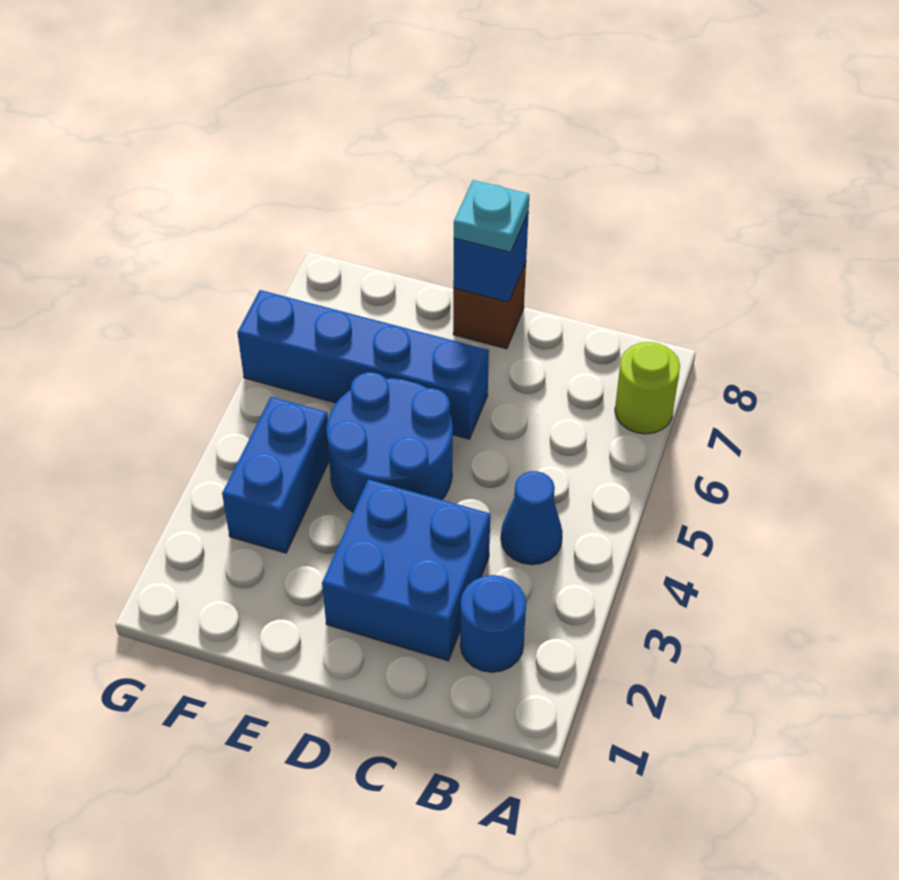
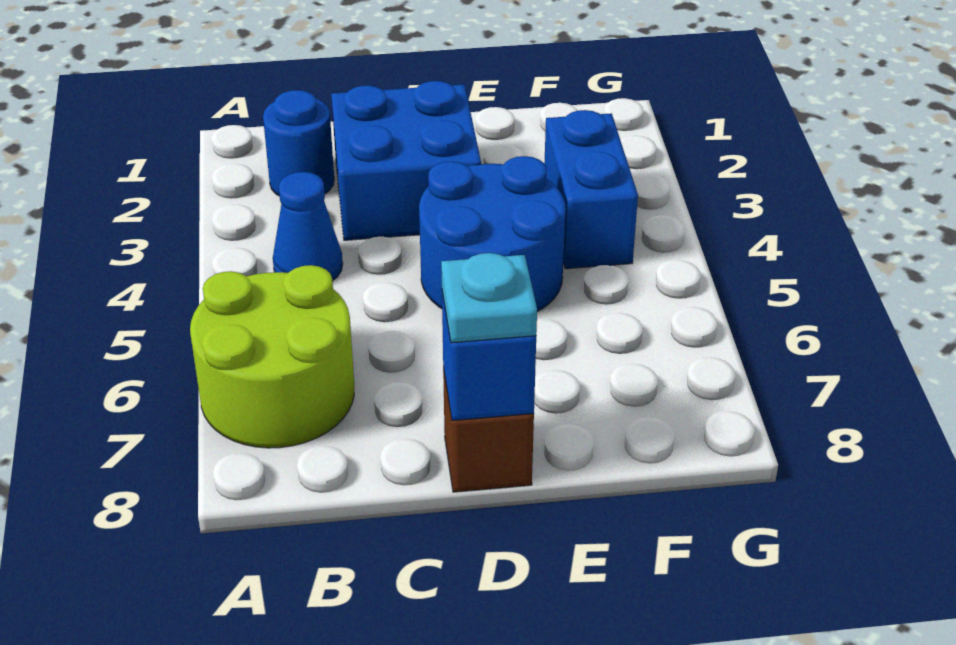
lime 1x1 round brick [615,342,680,434] -> lime 2x2 round brick [190,265,354,448]
blue 1x4 brick [237,290,489,439] -> none

